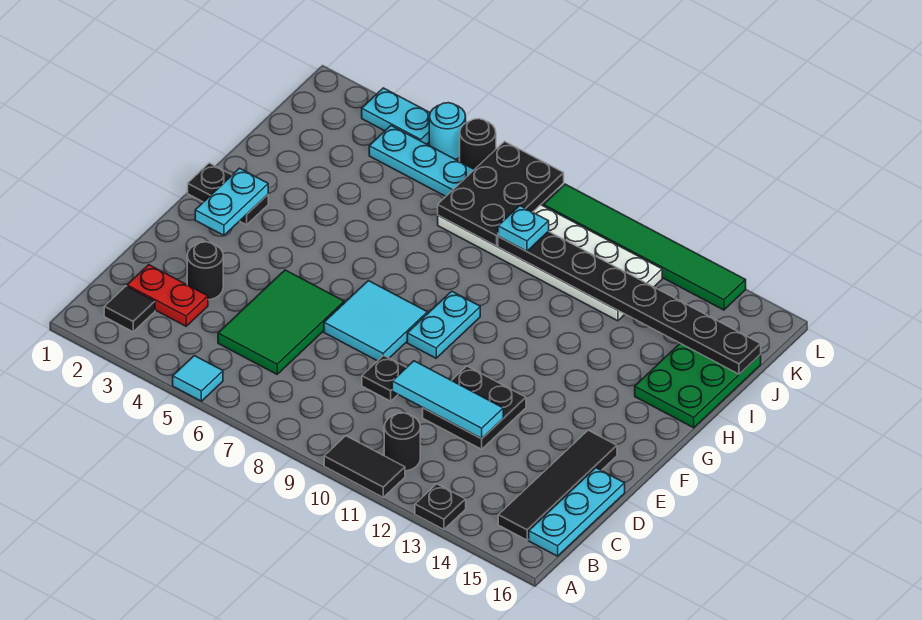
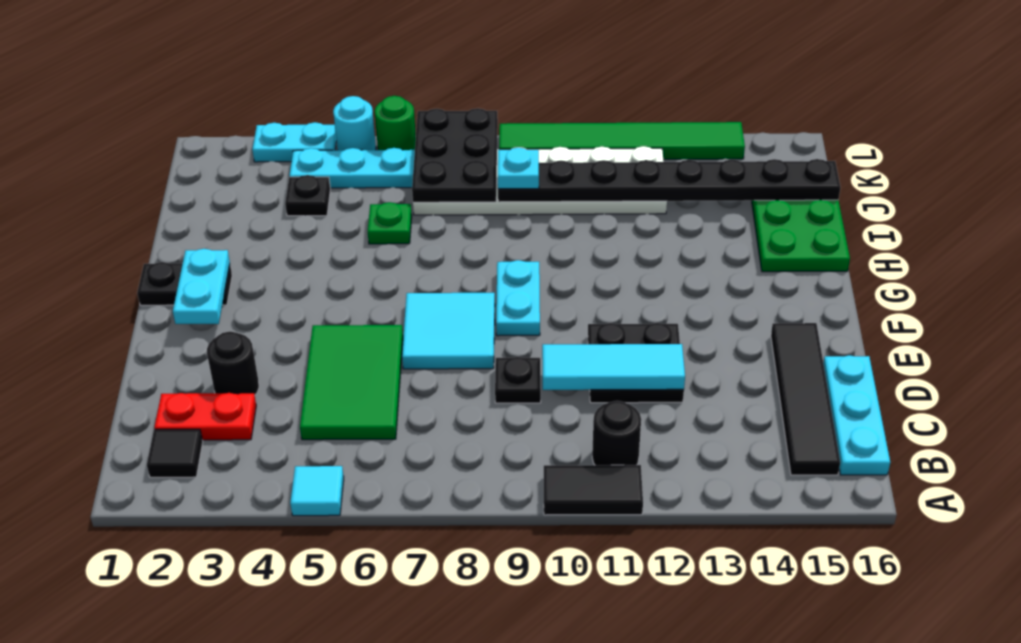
black 1x1 plate [415,484,466,529] -> black 1x1 plate moved to [285,175,330,216]
none -> green 1x1 plate [368,202,412,244]
black 1x1 round brick [460,119,496,170] -> green 1x1 round brick [375,96,416,150]

